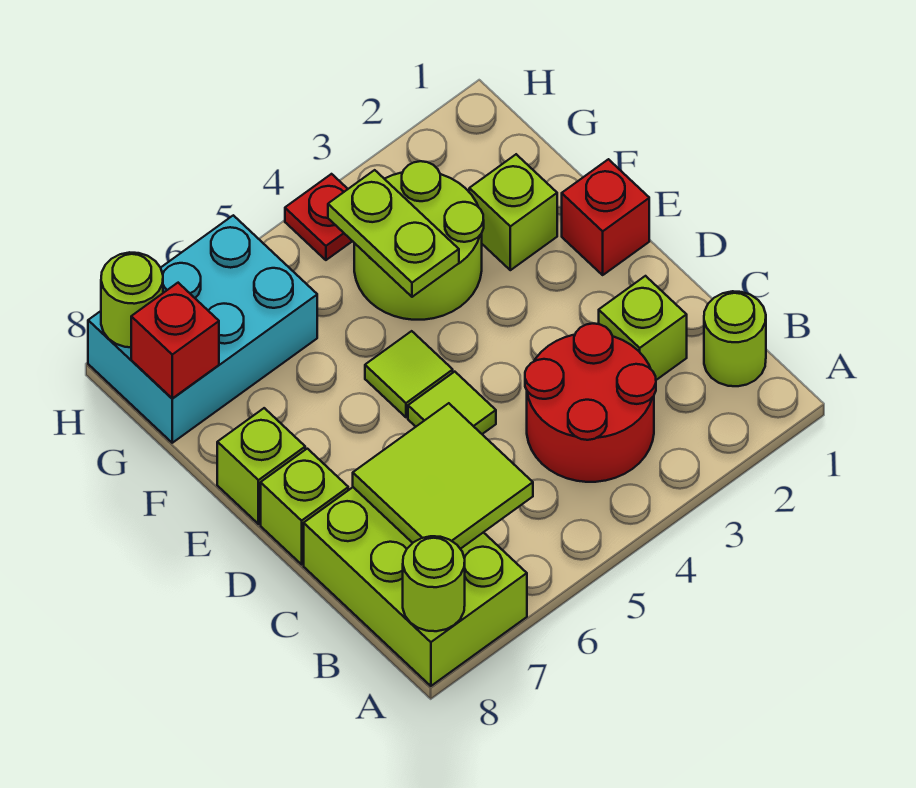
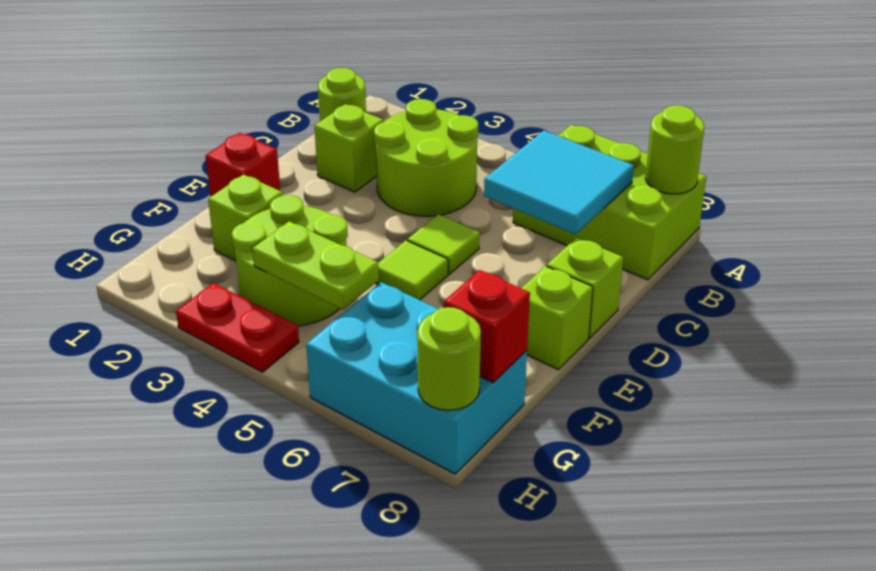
lime 2x3 brick [304,487,527,686] -> lime 2x3 brick turned to [513,125,706,280]
red 2x2 round brick [525,323,656,482] -> lime 2x2 round brick [374,99,478,216]
lime 2x2 tile [353,403,533,549] -> cyan 2x2 tile [484,131,634,234]
lime 1x2 plate [328,170,459,297] -> lime 1x2 plate turned to [252,221,379,309]
red 1x1 plate [285,174,352,260] -> red 1x2 plate [176,283,299,372]

